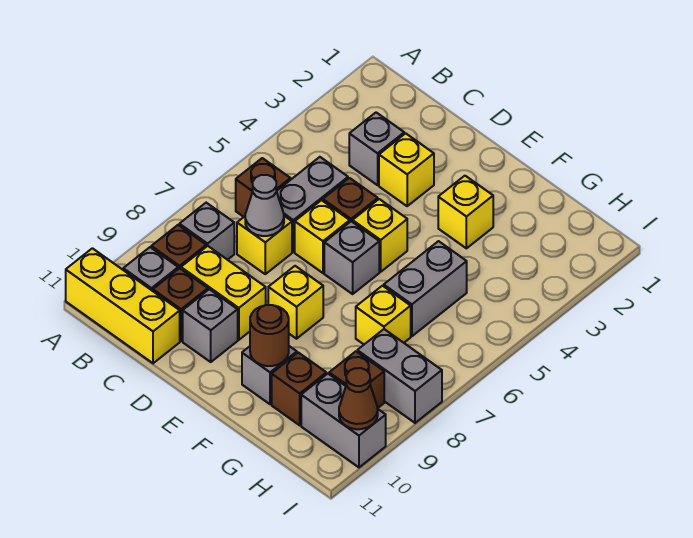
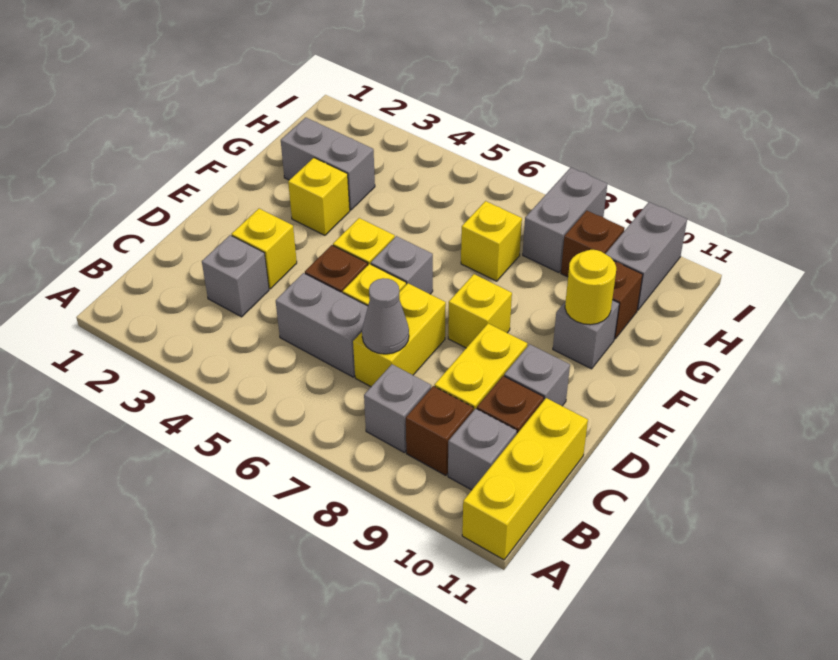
brown 1x1 brick [236,158,290,217] -> none
yellow 1x1 brick [237,216,292,274] -> yellow 1x2 brick [353,283,446,387]
brown 1x1 round brick [250,305,289,366] -> yellow 1x1 round brick [565,250,616,325]
grey 1x2 brick [384,241,467,336] -> grey 1x2 brick moved to [281,118,375,210]
brown 1x1 cone [339,368,378,429] -> none

